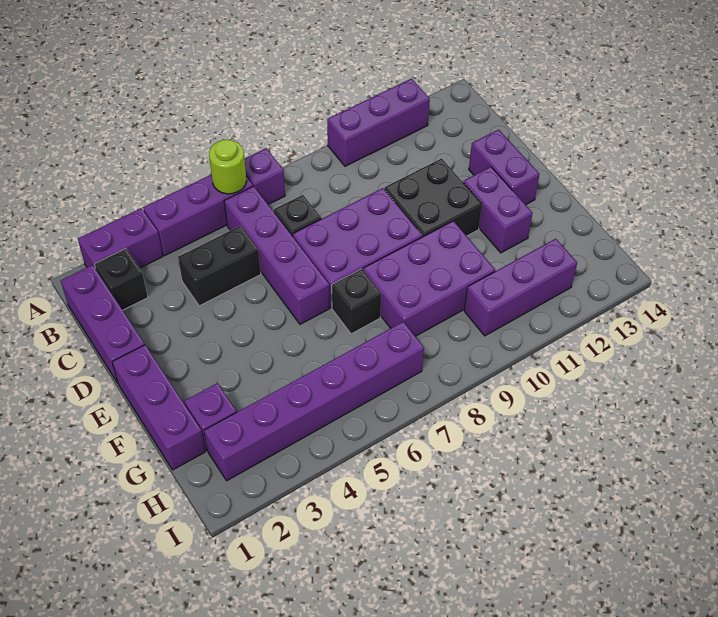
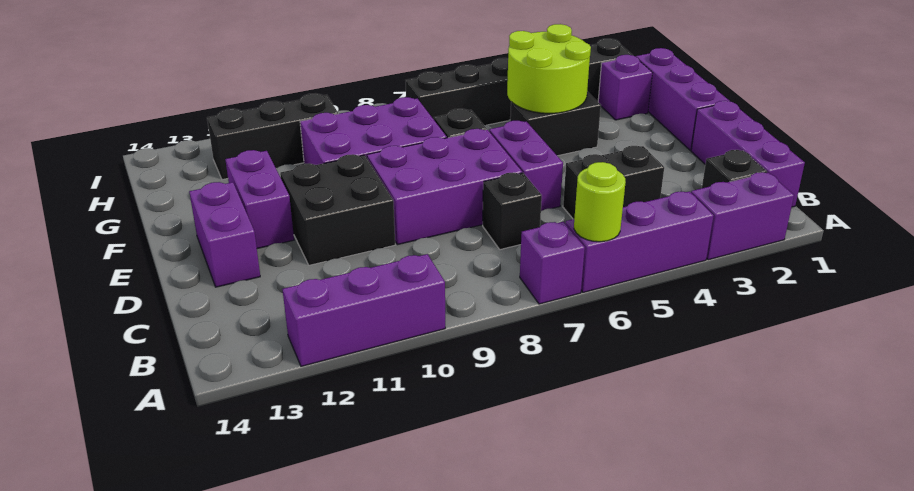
purple 1x4 brick [224,186,330,324] -> purple 1x2 brick [489,121,563,211]
none -> black 1x2 brick [510,92,601,156]
none -> lime 2x2 round brick [507,24,591,113]
purple 1x6 brick [204,322,424,481] -> black 1x6 brick [406,39,632,125]
purple 1x3 brick [464,239,577,336] -> black 1x3 brick [207,93,338,180]

